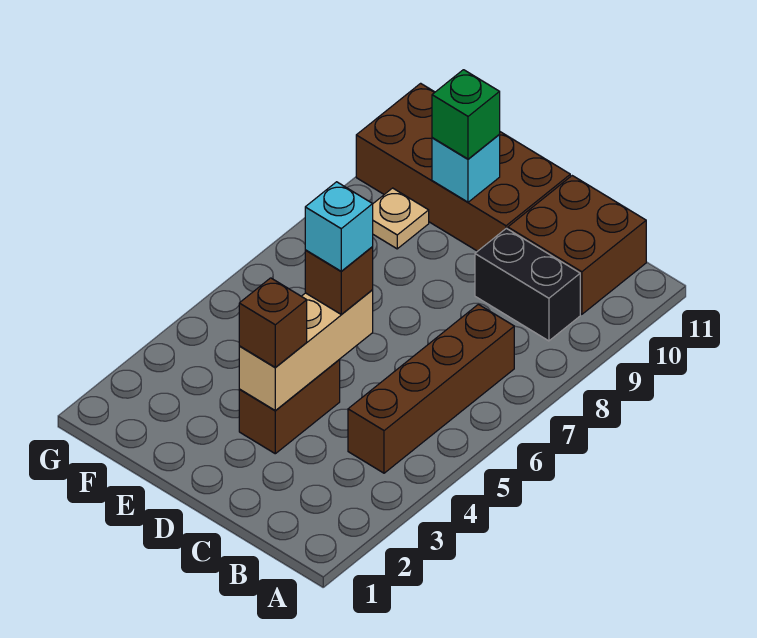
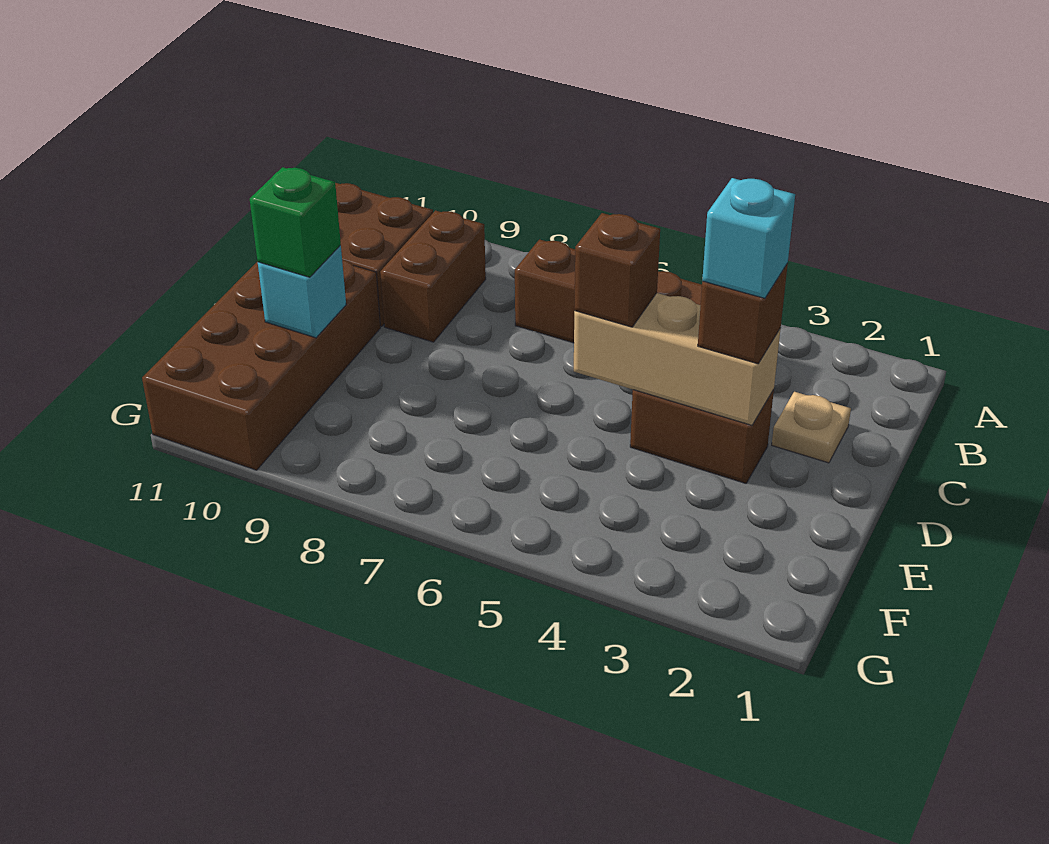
black 1x2 brick [475,228,580,341] -> brown 1x2 brick [380,211,486,342]
cyan 1x1 brick [305,182,373,271] -> cyan 1x1 brick moved to [702,178,795,298]
tan 1x1 plate [373,188,429,249] -> tan 1x1 plate moved to [772,392,851,463]

